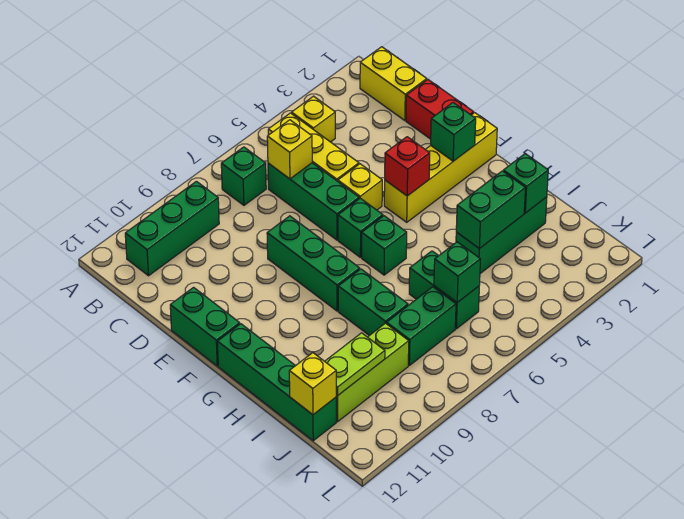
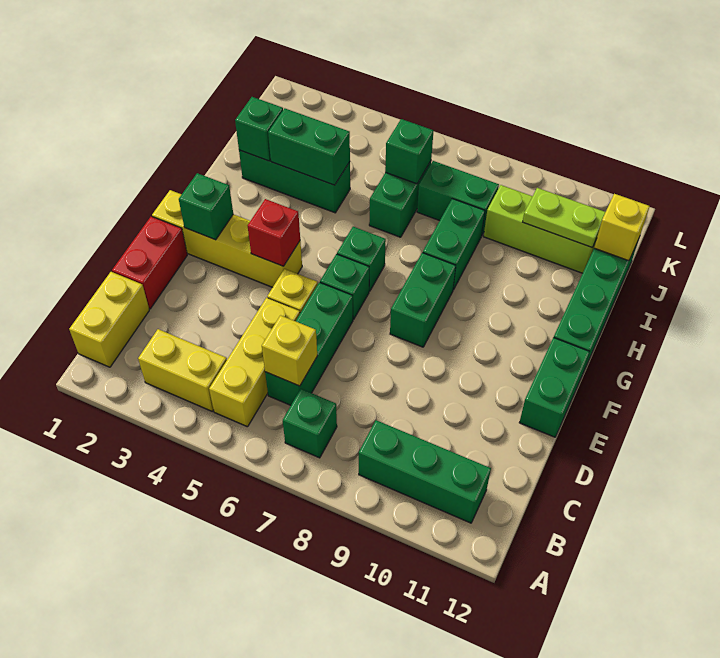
yellow 1x1 brick [292,96,335,142] -> yellow 1x2 brick [138,329,227,411]
green 1x3 brick [267,216,360,311] -> green 1x2 brick [390,253,456,347]

